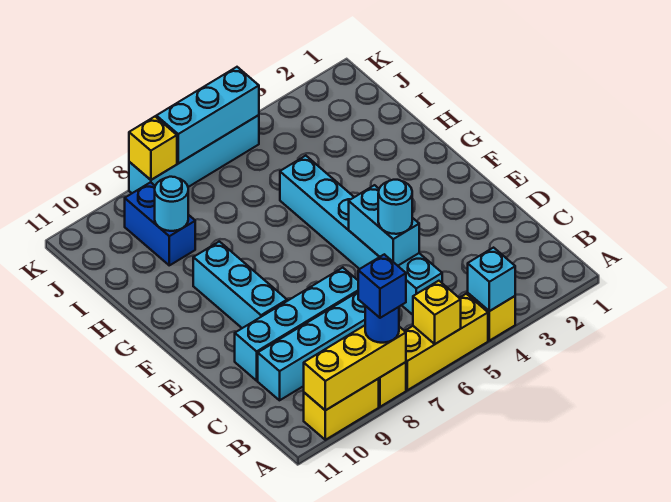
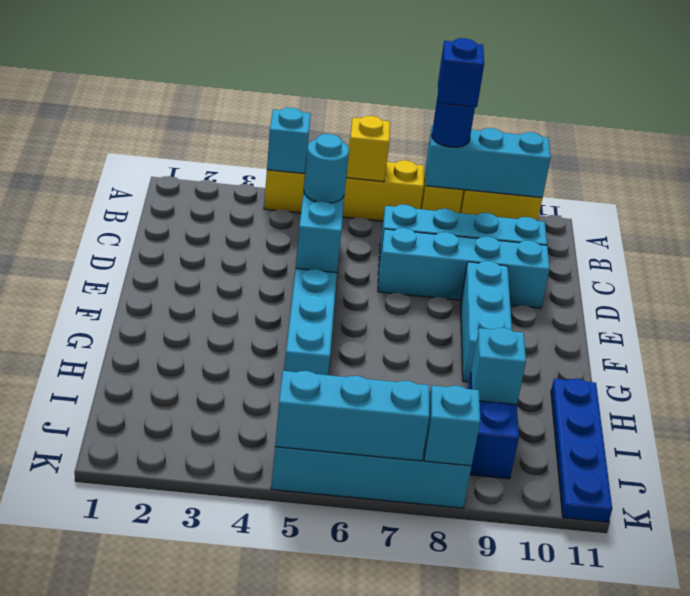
yellow 1x3 brick [304,325,406,410] -> cyan 1x3 brick [426,126,551,198]
none -> blue 1x4 plate [551,379,612,522]
cyan 1x1 round brick [155,177,188,231] -> cyan 1x1 brick [471,328,526,405]
yellow 1x1 brick [129,117,177,180] -> cyan 1x1 brick [424,386,480,466]

